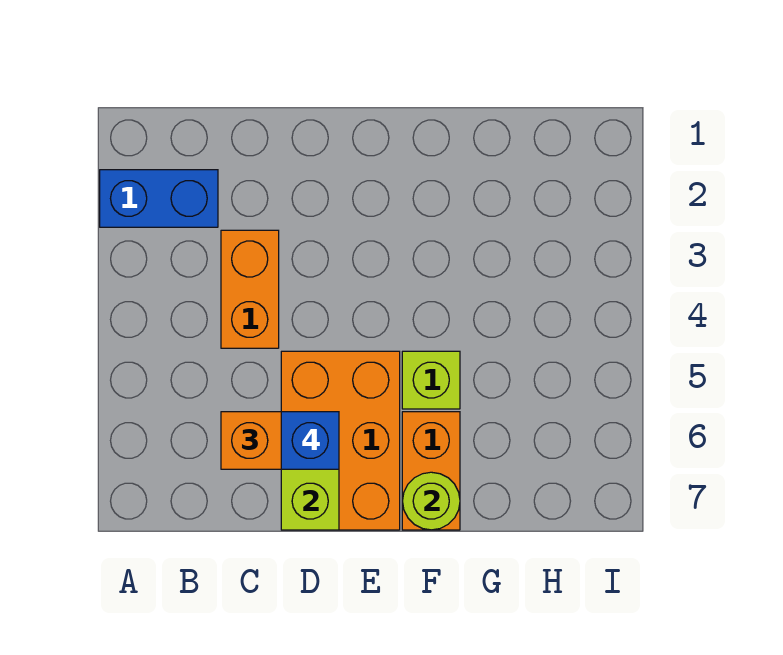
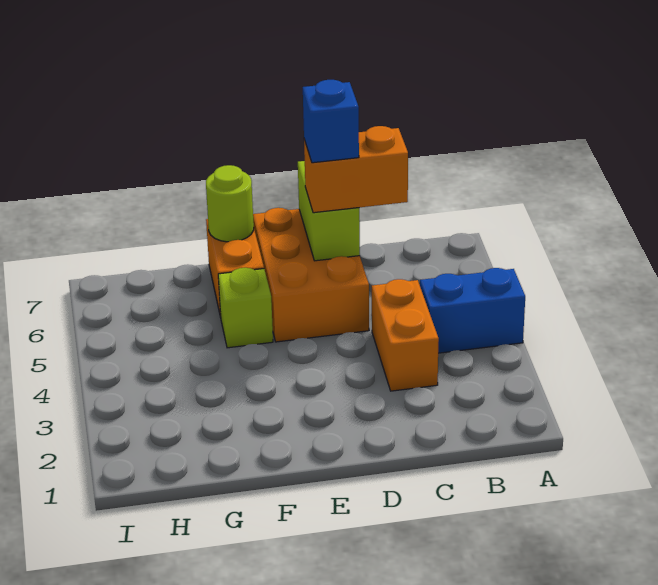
blue 1x2 brick [100,170,218,227] -> blue 1x2 brick moved to [420,268,525,353]

